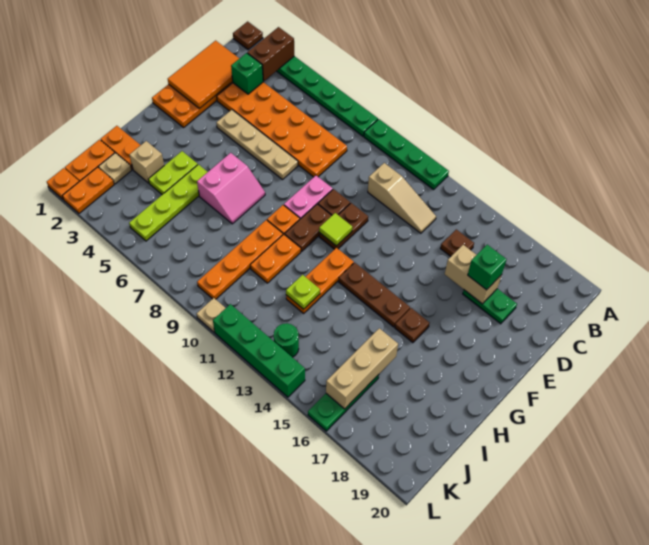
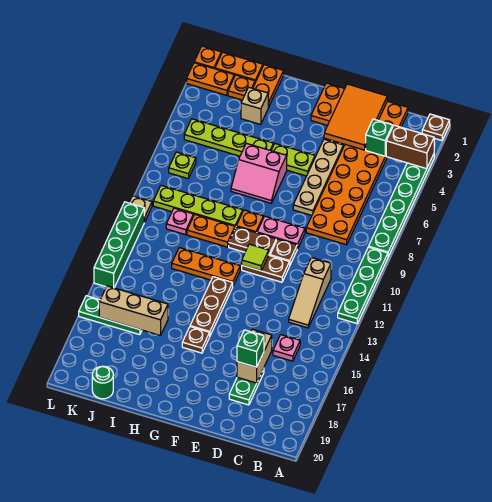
orange 2x3 tile [168,41,239,109] -> orange 2x3 tile turned to [324,84,387,150]
brown 1x1 plate [440,229,474,256] -> pink 1x1 plate [273,335,300,361]
lime 1x2 plate [148,151,198,195] -> lime 1x2 plate moved to [271,144,315,176]
orange 1x4 plate [197,220,283,299] -> lime 1x4 plate [153,185,243,227]
lime 1x1 plate [286,275,320,309] -> lime 1x1 plate moved to [169,152,196,179]
tan 1x1 plate [99,153,132,184] -> orange 1x1 plate [228,75,255,100]
none -> pink 1x1 plate [166,208,193,235]
green 1x1 round brick [274,323,299,357] -> green 1x1 round brick moved to [92,366,113,399]

